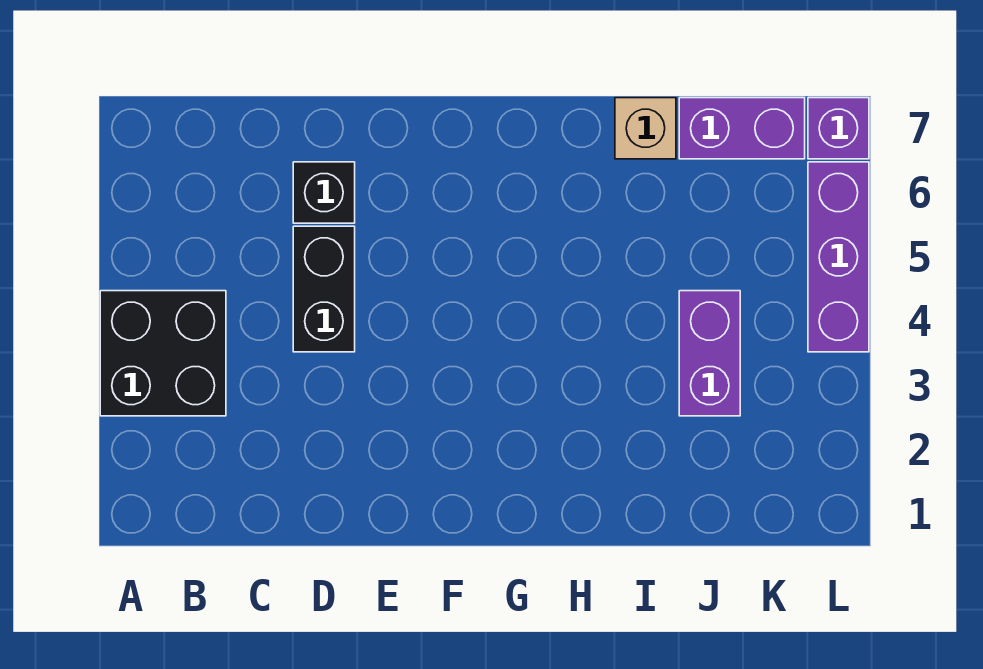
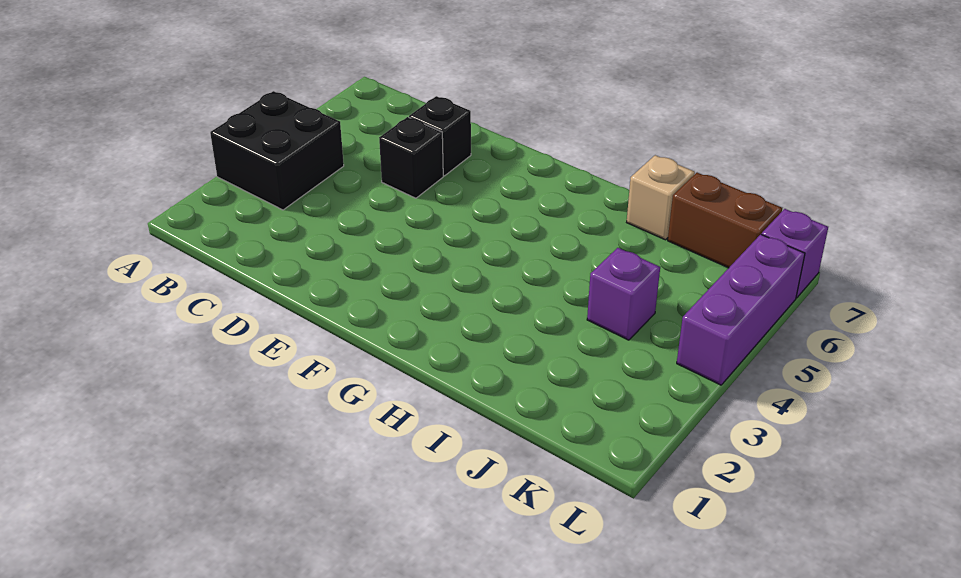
black 1x2 brick [293,226,355,352] -> black 1x1 brick [379,117,443,198]
purple 1x2 brick [679,291,740,416] -> purple 1x1 brick [587,248,660,340]
purple 1x2 brick [679,98,805,159] -> brown 1x2 brick [668,173,782,268]

